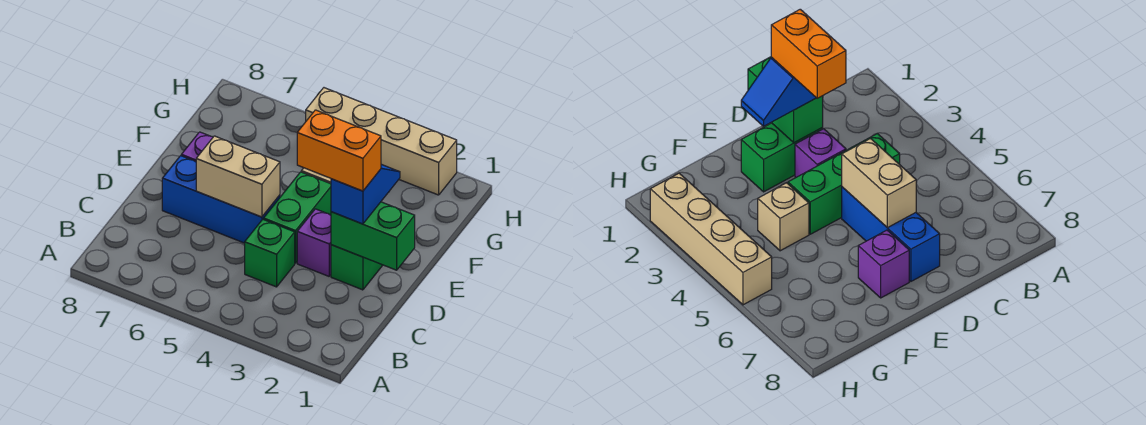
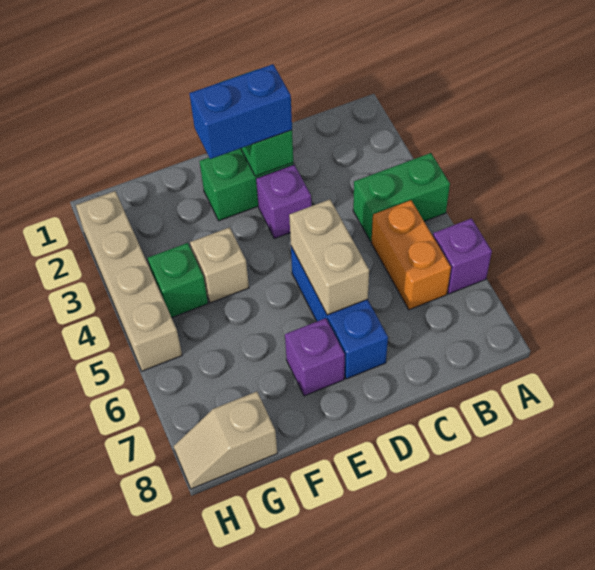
none -> purple 1x1 brick [433,218,492,294]
green 1x1 brick [245,219,295,287] -> green 1x1 brick moved to [148,243,208,318]
blue 1x2 slope [331,164,400,224] -> blue 1x2 brick [189,64,292,159]
orange 1x2 brick [297,110,381,191] -> orange 1x2 brick moved to [371,200,451,310]
green 1x2 brick [264,172,331,263] -> green 1x2 brick moved to [353,153,450,241]
none -> tan 1x2 slope [174,392,277,489]

